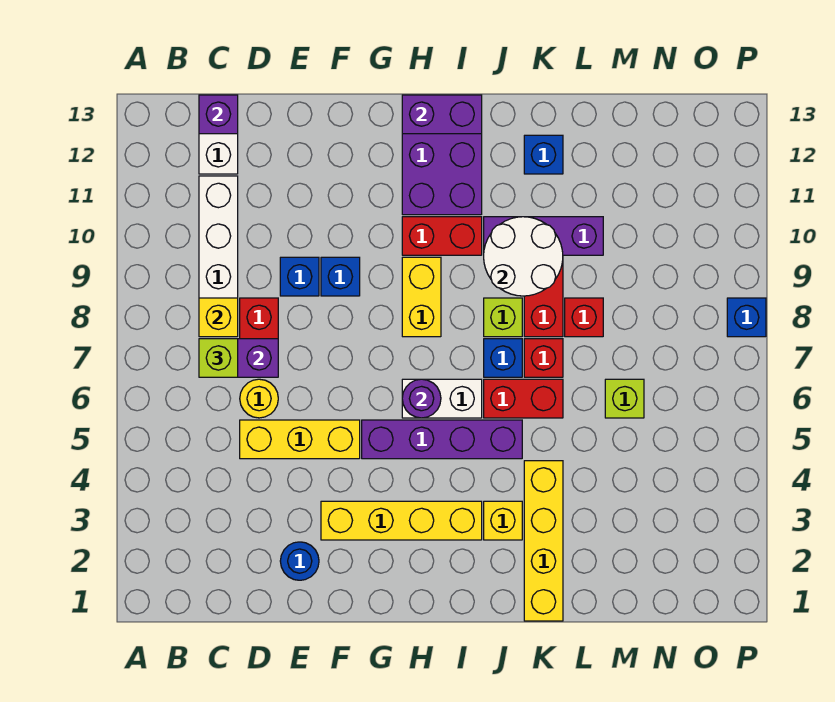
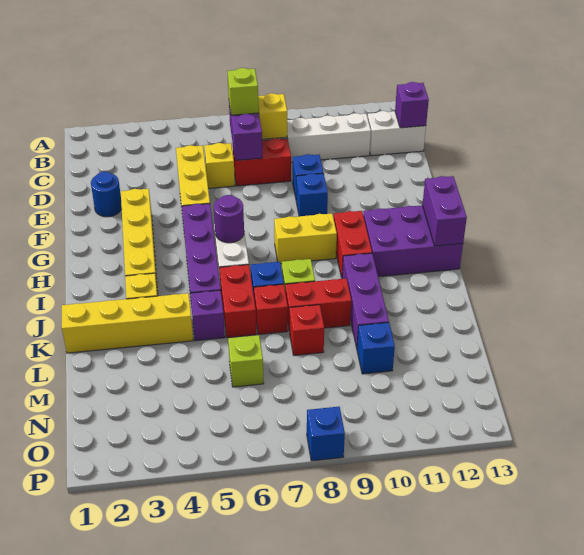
yellow 1x1 round brick [240,379,278,418] -> yellow 1x1 brick [204,143,235,188]
white 2x2 round brick [484,217,563,296] -> none
none -> purple 1x1 brick [190,290,225,341]
blue 1x1 brick [524,135,563,174] -> blue 1x1 brick moved to [357,322,395,374]

